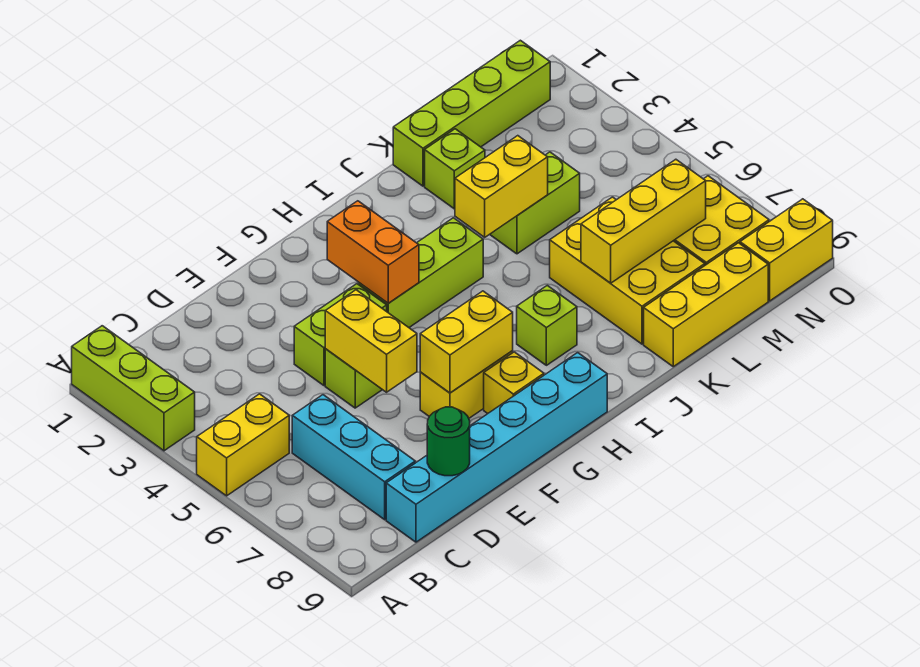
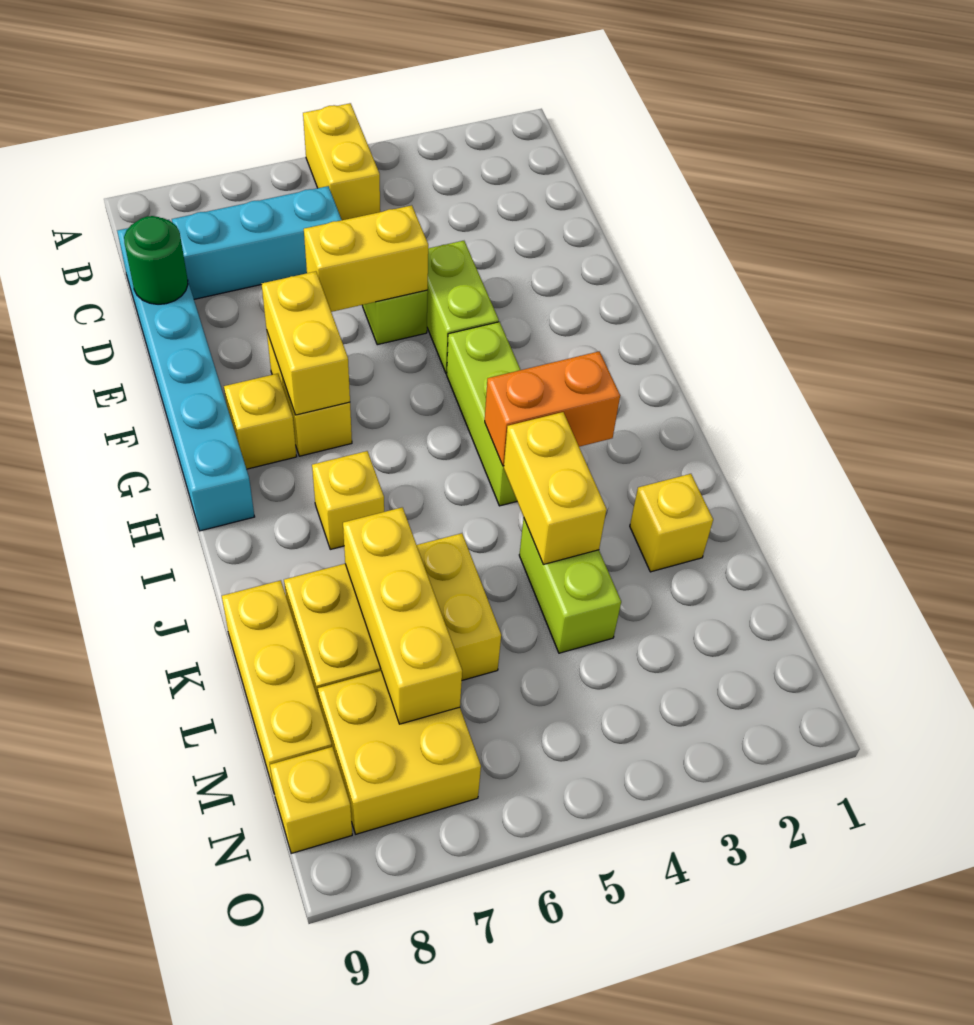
lime 1x3 brick [72,326,195,451] -> none
orange 1x2 brick [327,201,419,303] -> orange 1x2 brick moved to [485,351,620,466]
lime 1x1 brick [517,285,577,365] -> yellow 1x1 brick [312,451,384,549]
lime 1x4 brick [393,40,550,186] -> none
lime 1x1 brick [425,129,485,209] -> yellow 1x1 brick [630,474,713,572]
yellow 1x2 brick [740,199,833,301] -> yellow 1x1 brick [270,747,352,854]

